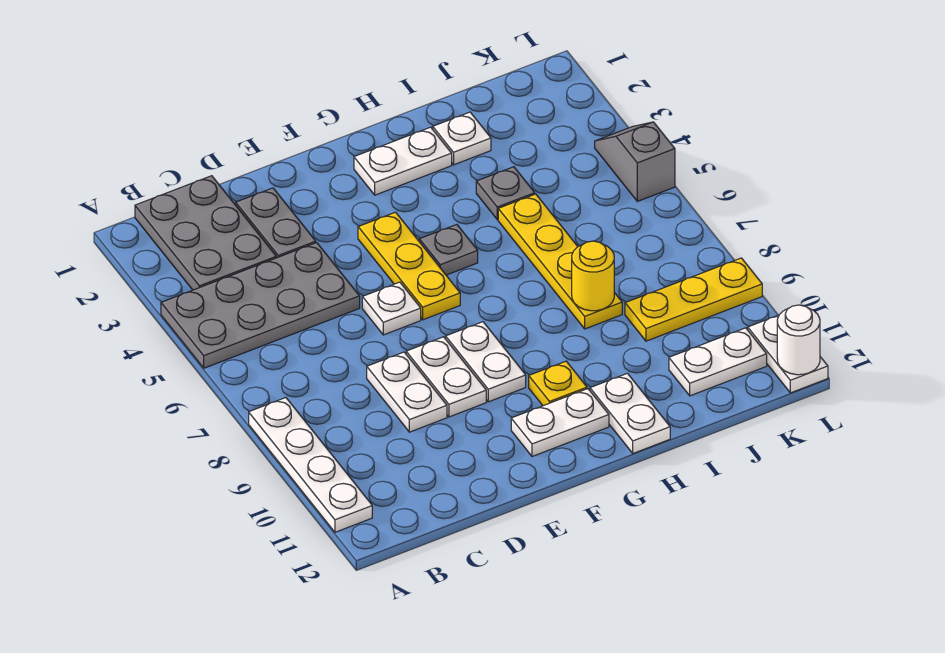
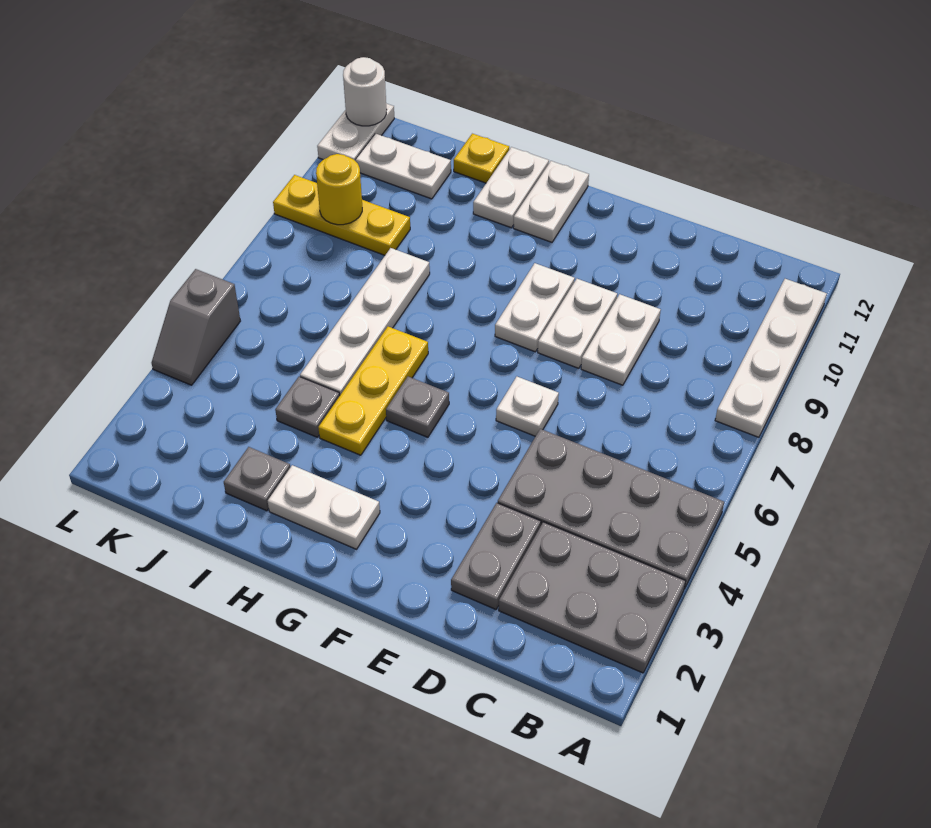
grey 2x3 plate [135,176,276,290] -> grey 2x3 plate turned to [499,522,685,673]
yellow 1x3 plate [358,212,460,320] -> yellow 1x3 plate moved to [318,327,428,455]
white 1x2 plate [511,389,609,457] -> white 1x2 plate turned to [513,161,589,242]
yellow 1x1 plate [529,361,587,406] -> yellow 1x1 plate moved to [454,134,509,183]
white 1x1 plate [433,112,491,165] -> grey 1x1 plate [224,447,290,511]
yellow 1x4 plate [498,194,622,329] -> white 1x4 plate [300,248,430,395]
yellow 1x1 round brick [572,241,614,311] -> yellow 1x1 round brick moved to [316,154,362,225]

